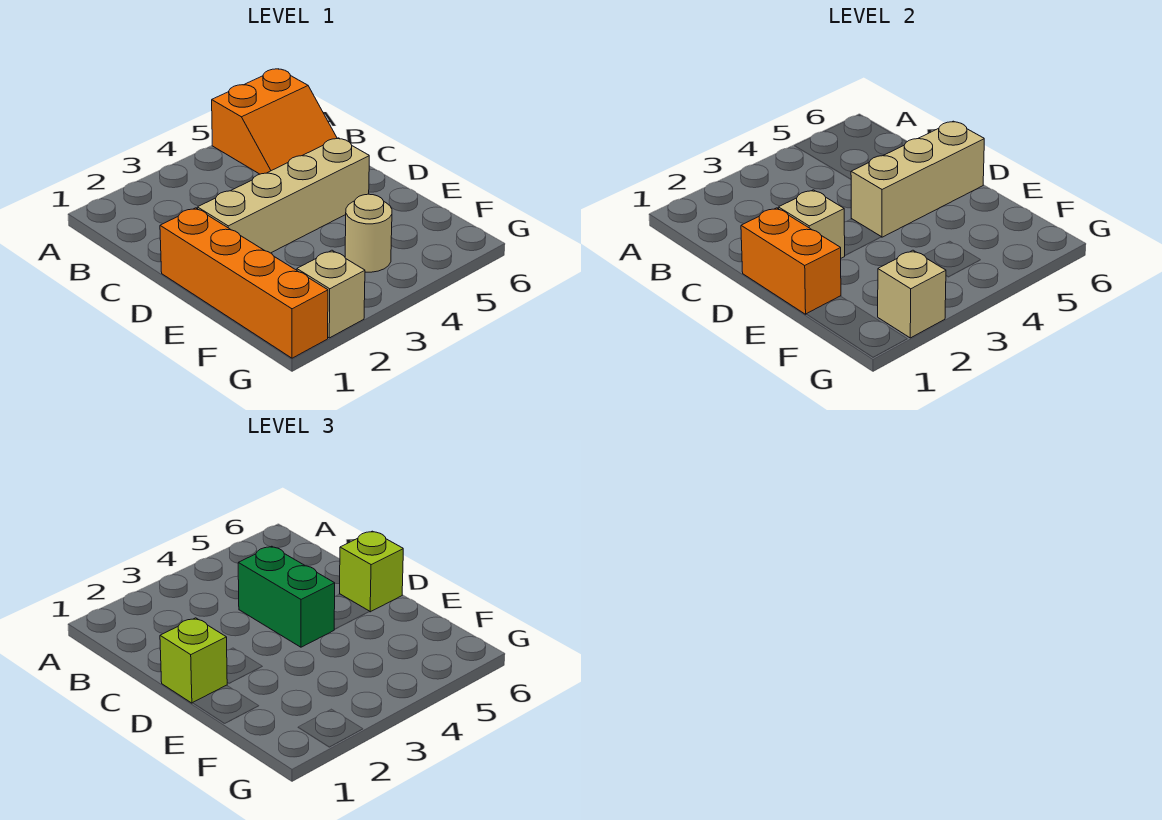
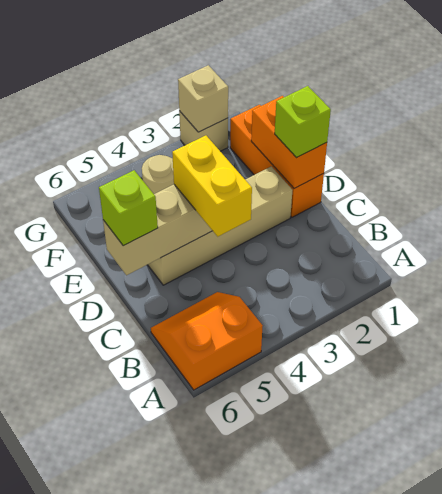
green 1x2 brick [238,546,335,647] -> yellow 1x2 brick [172,136,252,236]
orange 1x4 brick [160,208,328,358] -> orange 1x3 brick [230,105,324,217]
tan 1x1 brick [778,190,845,258] -> none

